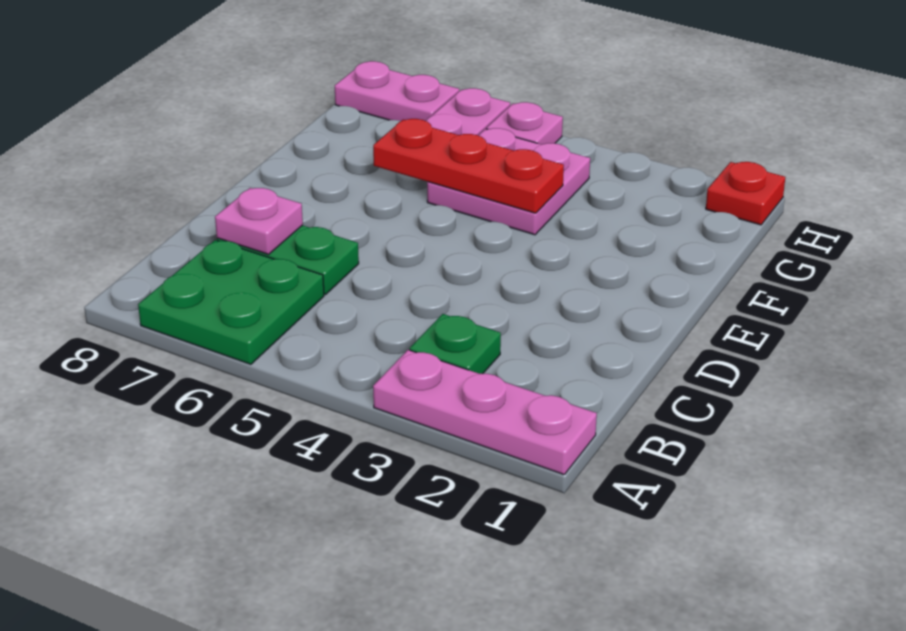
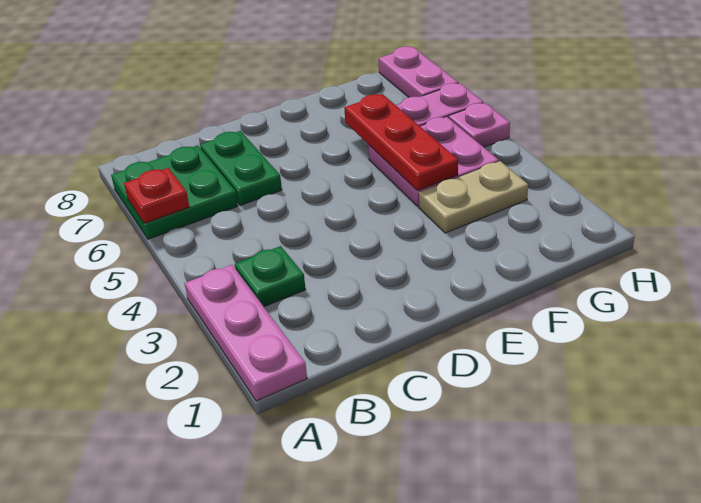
pink 1x1 plate [215,188,303,254] -> none
none -> tan 1x2 plate [419,161,528,233]
red 1x1 plate [706,162,785,225] -> red 1x1 plate moved to [124,168,189,223]

